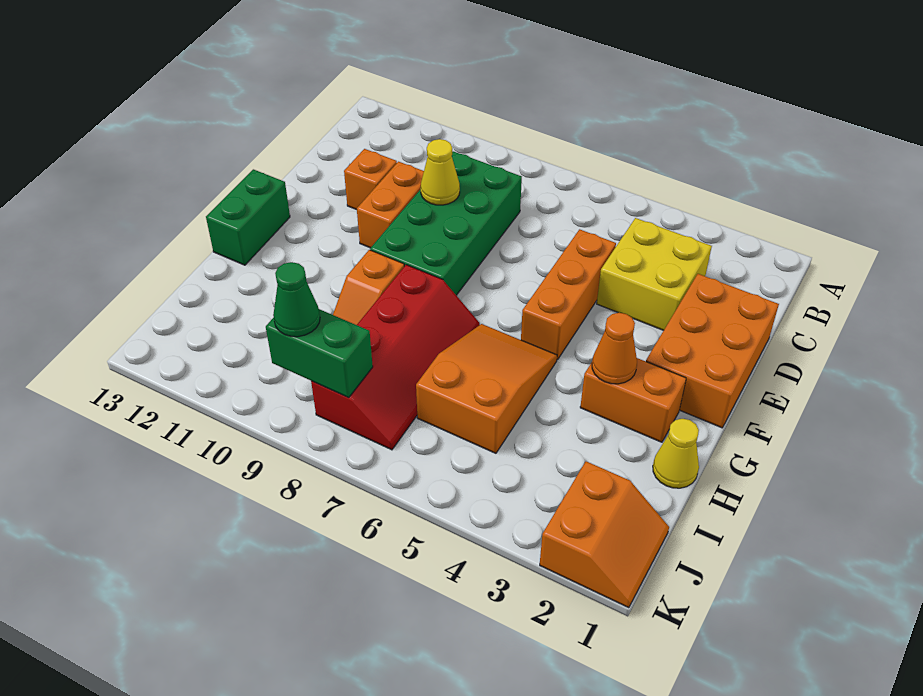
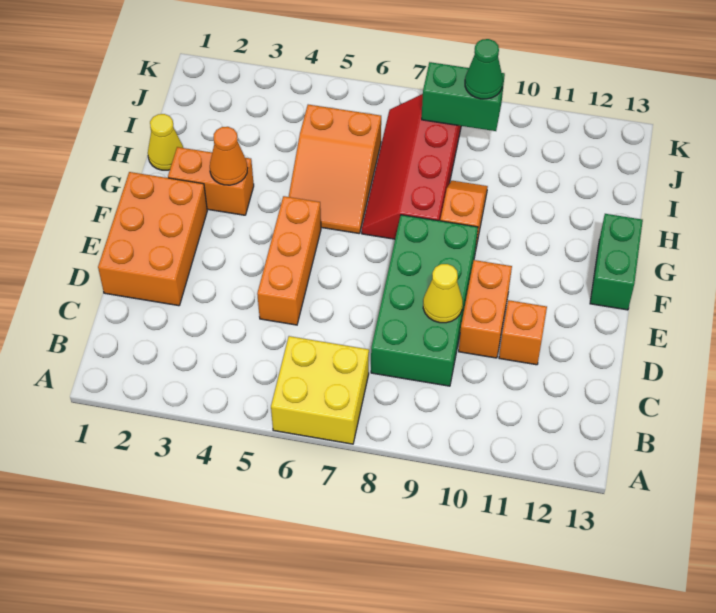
yellow 2x2 brick [597,218,712,330] -> yellow 2x2 brick moved to [271,336,369,444]
orange 2x2 slope [540,461,669,608] -> none

